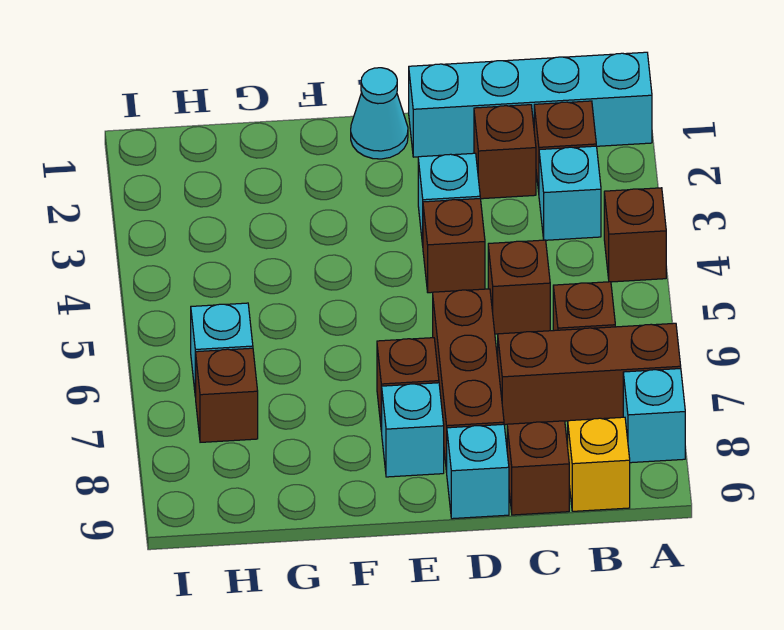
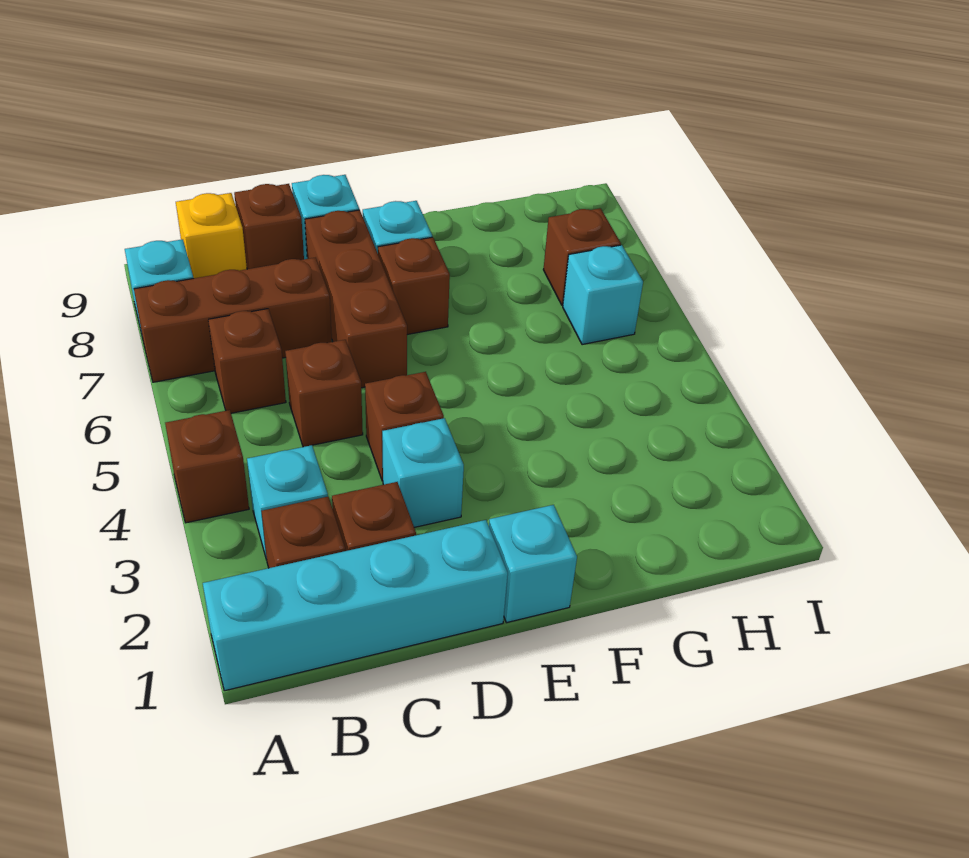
cyan 1x1 cone [351,68,408,159] -> cyan 1x1 brick [489,505,577,623]

